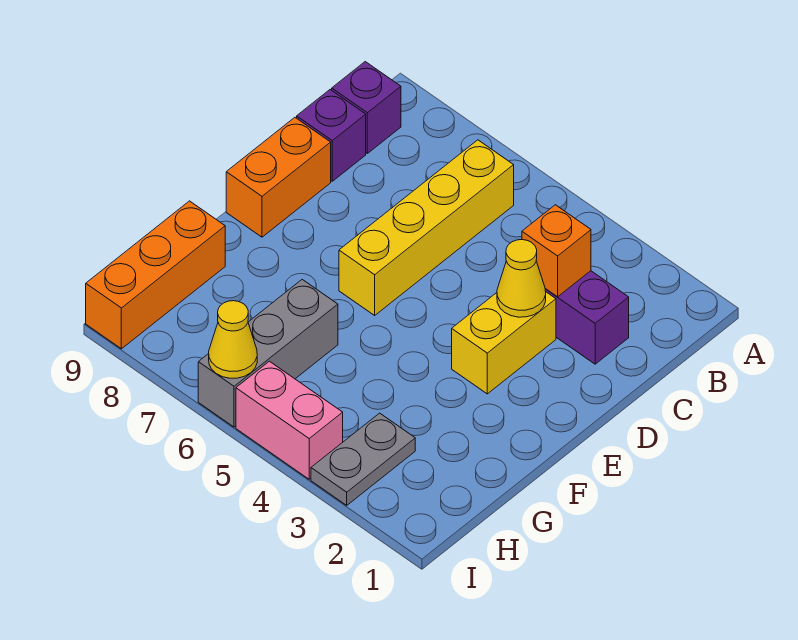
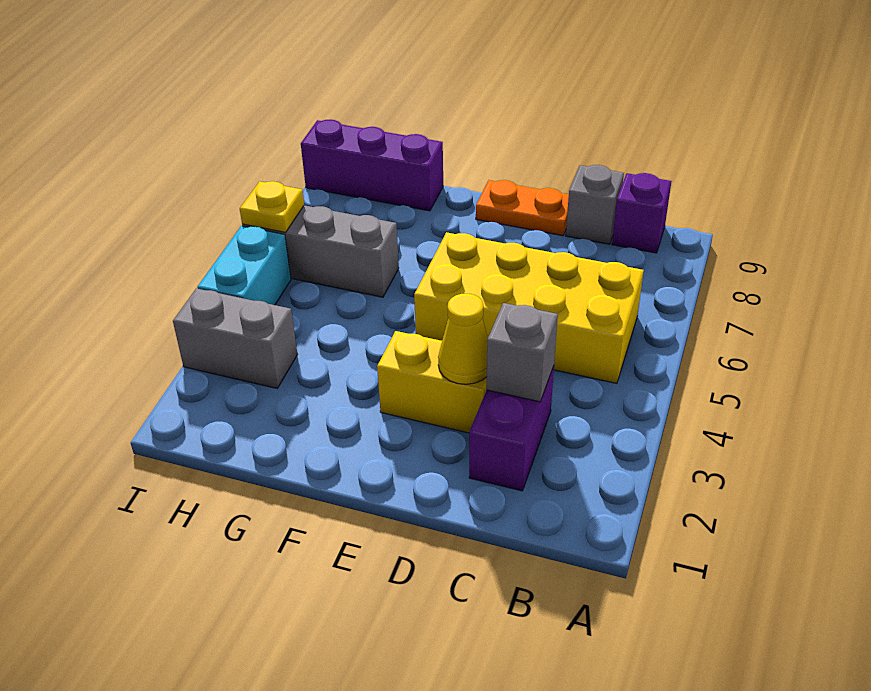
yellow 1x4 brick [339,140,514,315] -> yellow 2x4 brick [414,232,644,383]
orange 1x1 brick [522,205,591,297] -> grey 1x1 brick [487,303,558,402]
purple 1x1 brick [297,90,366,181] -> grey 1x1 brick [566,165,624,244]
orange 1x2 brick [226,118,331,237] -> orange 1x2 plate [476,180,569,236]
orange 1x3 brick [86,201,225,349] -> purple 1x3 brick [301,120,443,211]
grey 1x2 plate [311,413,415,505] -> grey 1x2 brick [173,288,297,388]
pink 1x2 brick [236,361,343,479] -> cyan 1x2 brick [197,226,291,305]
yellow 1x1 cone [209,301,257,378] -> yellow 1x1 plate [240,181,304,232]

